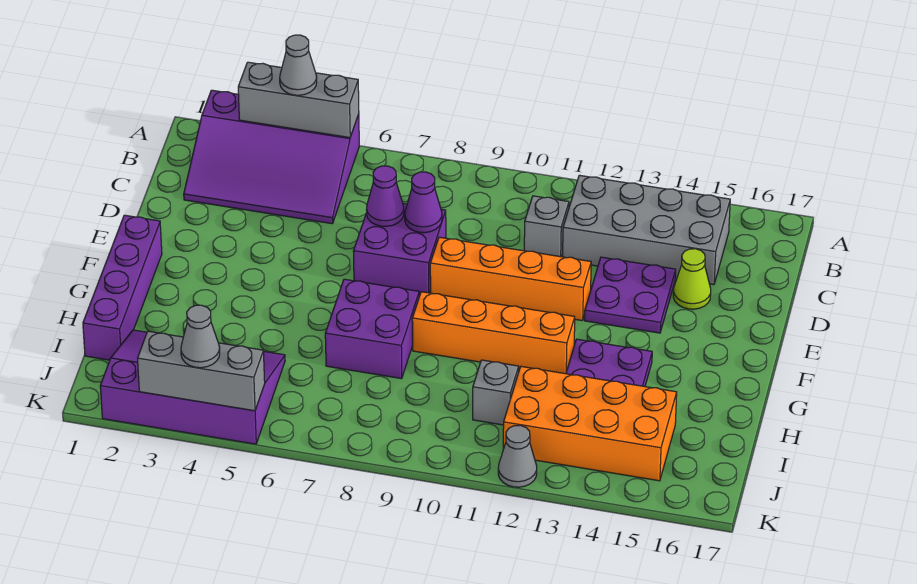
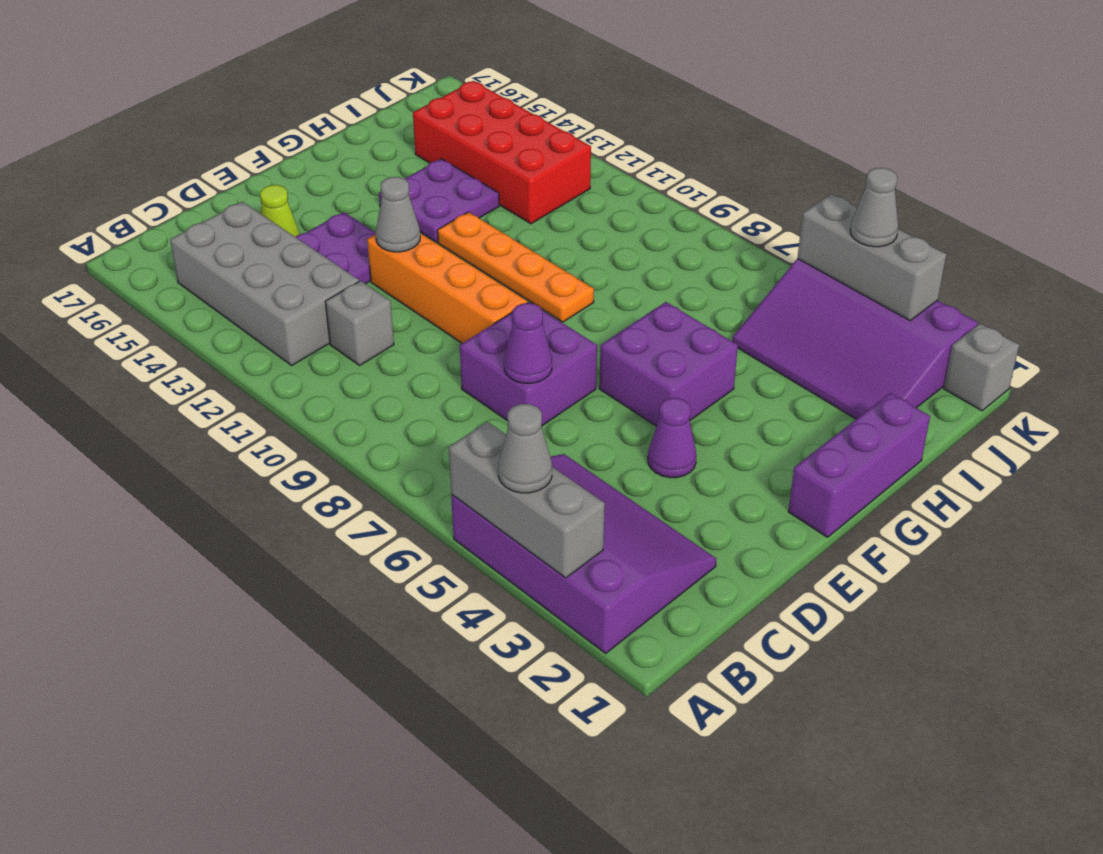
purple 1x1 cone [405,172,442,233] -> purple 1x1 cone moved to [648,398,696,478]
purple 1x4 brick [83,215,162,360] -> purple 1x3 brick [788,393,930,537]
purple 2x2 brick [325,279,419,379] -> purple 2x2 brick moved to [599,302,738,426]
orange 1x4 brick [412,292,575,374] -> orange 1x4 plate [437,212,594,322]
grey 1x1 brick [473,360,519,425] -> grey 1x1 brick moved to [944,324,1019,411]
orange 2x4 brick [503,366,677,481] -> red 2x4 brick [413,81,591,224]
grey 1x1 cone [498,425,537,487] -> grey 1x1 cone moved to [376,177,420,252]

